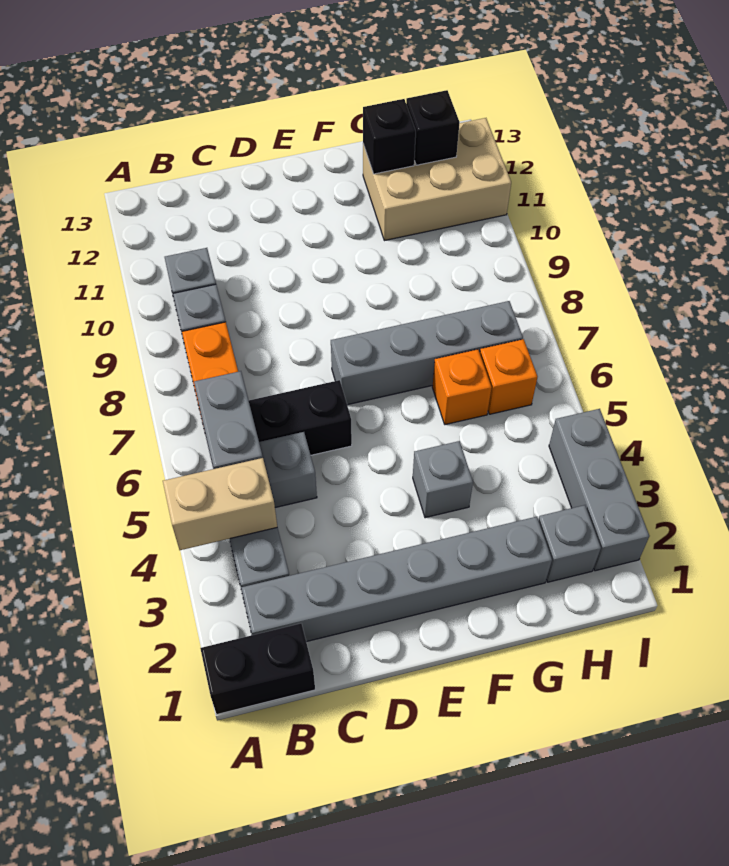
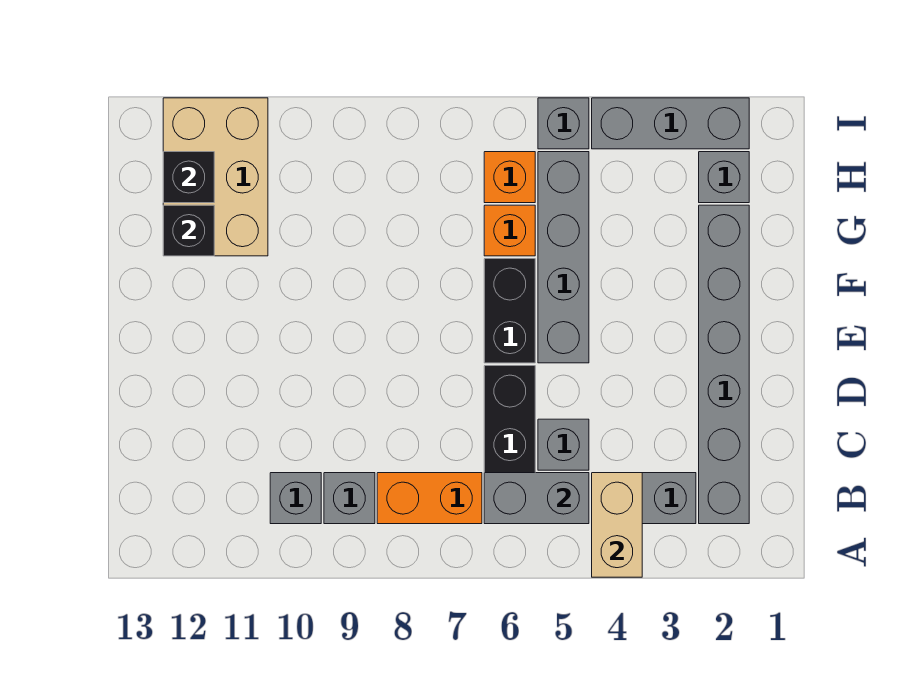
black 1x2 brick [200,623,315,714] -> black 1x2 brick moved to [484,259,535,363]
grey 1x4 brick [331,301,523,405] -> grey 1x4 brick moved to [538,152,589,363]
grey 1x1 brick [413,441,473,518] -> grey 1x1 brick moved to [538,98,589,149]

